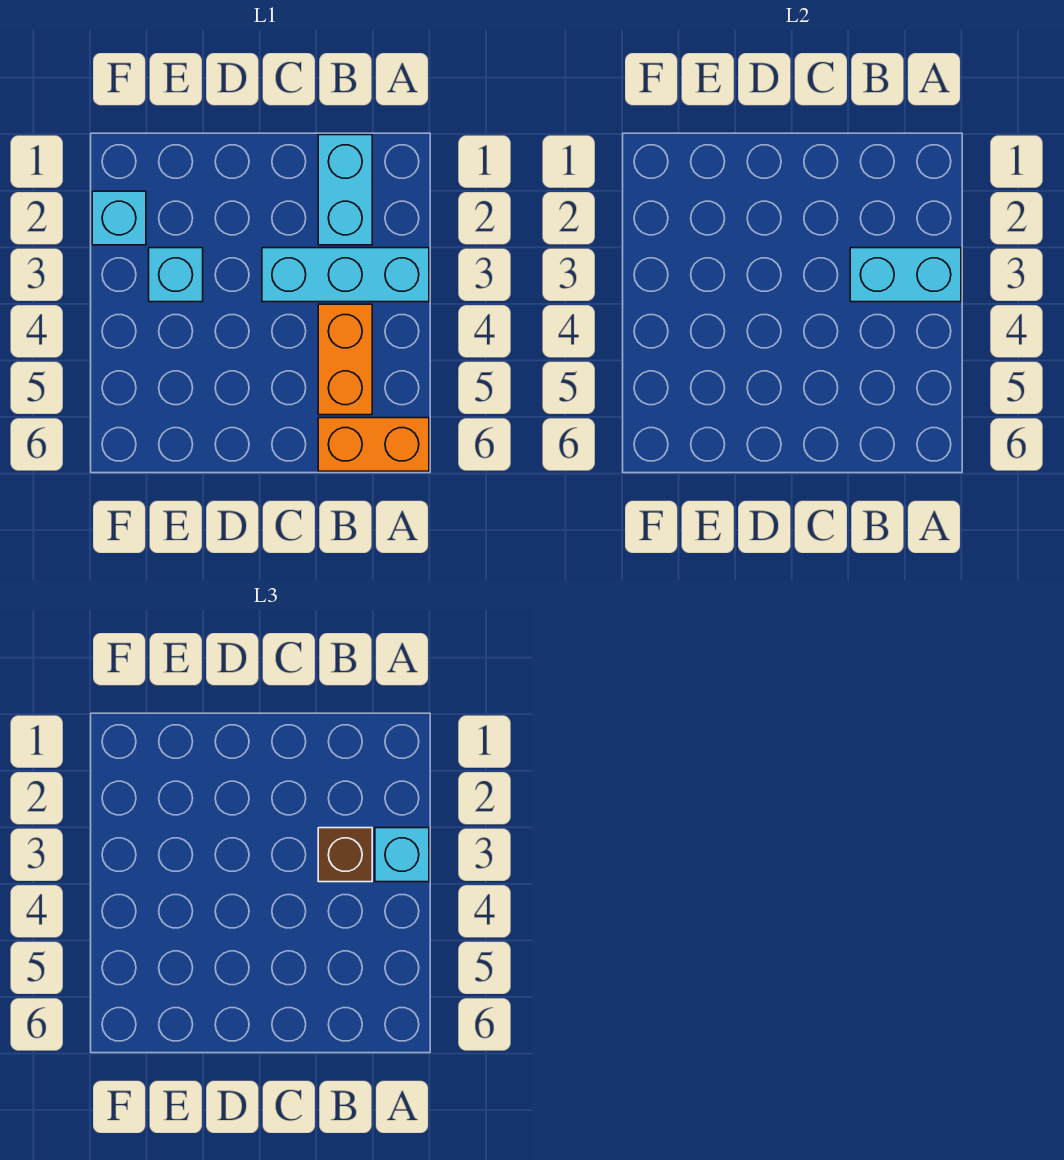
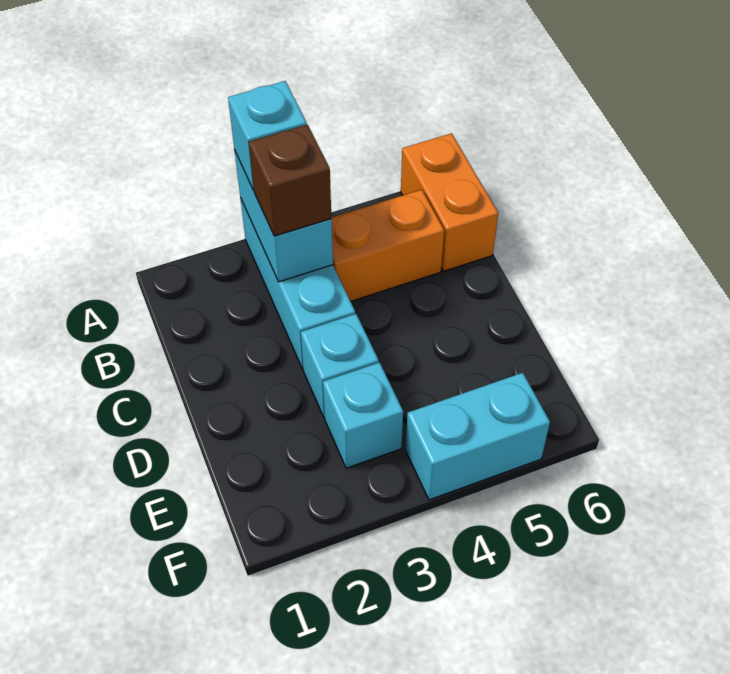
cyan 1x2 brick [318,135,372,245] -> cyan 1x2 brick moved to [405,373,550,500]
cyan 1x1 brick [92,191,146,245] -> cyan 1x1 brick moved to [301,314,379,418]

